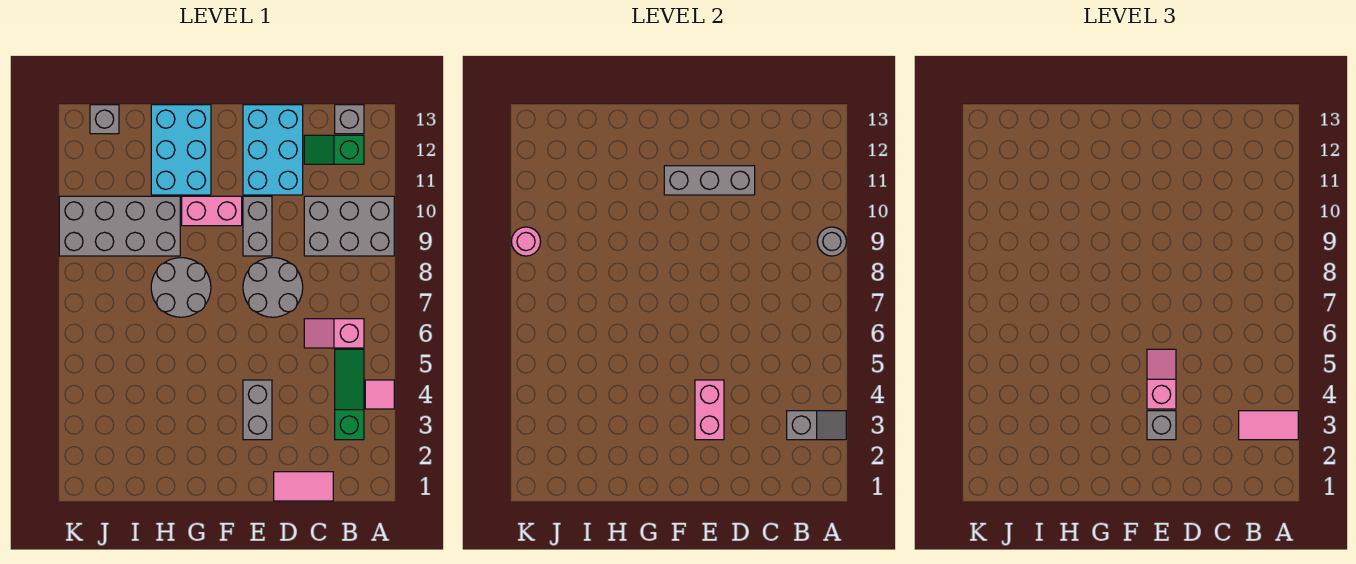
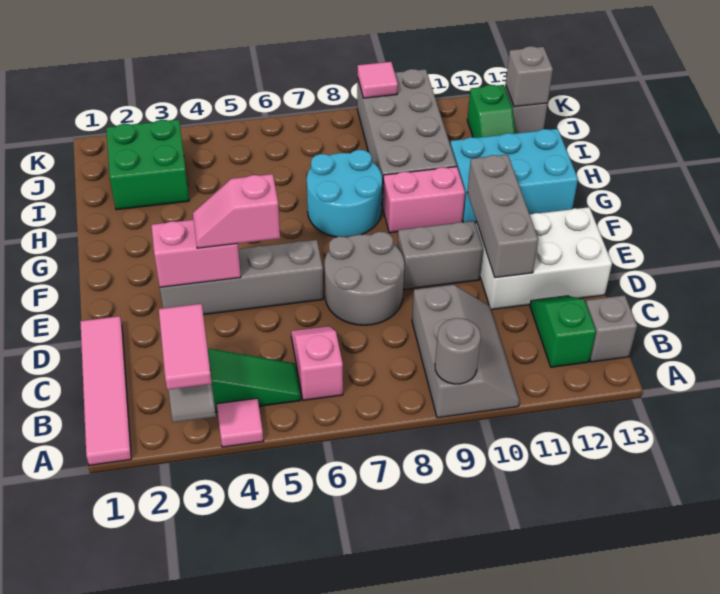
grey 2x3 brick [304,196,394,256] -> grey 2x3 slope [412,285,519,418]
pink 1x2 tile [274,472,333,501] -> pink 1x4 tile [80,316,131,465]
cyan 2x3 brick [243,105,303,195] -> white 2x3 brick [476,207,612,310]
grey 1x2 brick [243,380,272,440] -> grey 1x4 brick [160,240,323,315]
grey 1x1 brick [1147,411,1176,440] -> grey 1x1 brick moved to [506,46,553,107]
pink 1x2 slope [1147,349,1176,409] -> pink 1x2 slope turned to [193,174,280,248]
pink 1x2 brick [182,196,242,226] -> pink 1x2 brick turned to [383,167,465,233]
grey 2x2 round brick [151,258,211,317] -> cyan 2x2 round brick [307,150,382,237]
none -> green 2x2 brick [106,119,189,210]
none -> green 1x2 slope [467,85,515,138]
pink 1x1 round brick [511,227,541,256] -> pink 1x1 tile [358,62,398,98]

